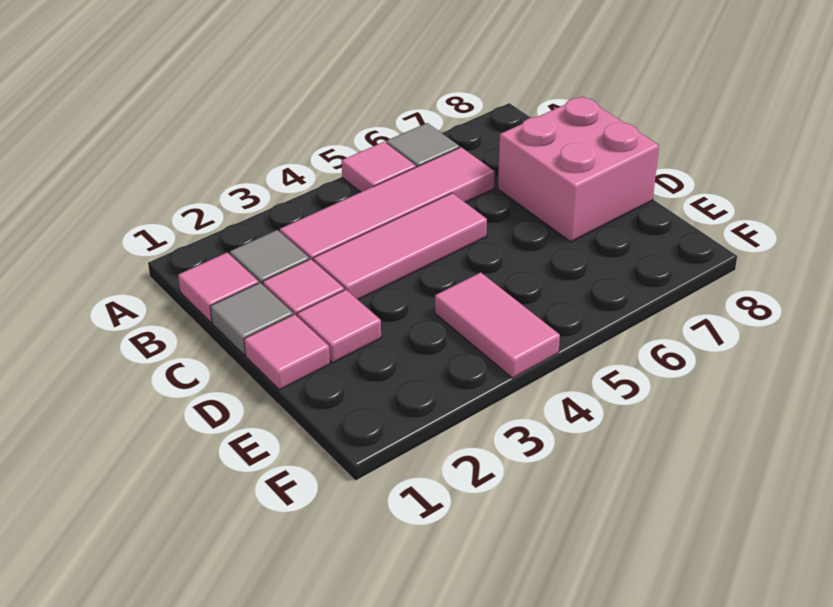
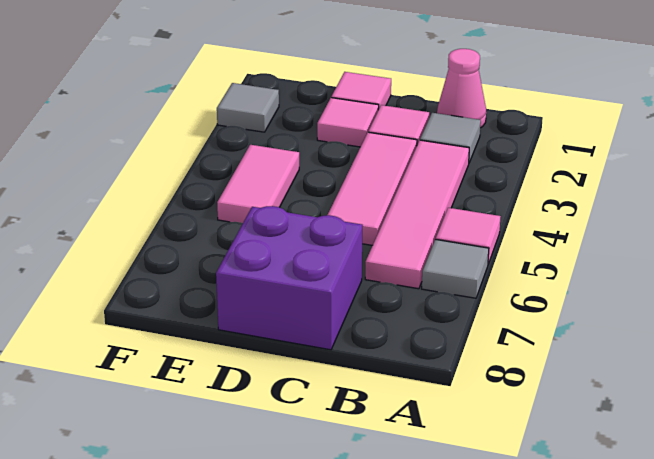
pink 1x1 tile [178,253,259,322] -> pink 1x1 cone [437,49,486,128]
grey 1x1 tile [210,283,293,355] -> grey 1x1 tile moved to [217,83,279,132]
pink 2x2 brick [498,97,659,242] -> purple 2x2 brick [216,206,363,350]
pink 1x2 tile [435,272,560,378] -> pink 1x2 tile turned to [217,145,299,223]

